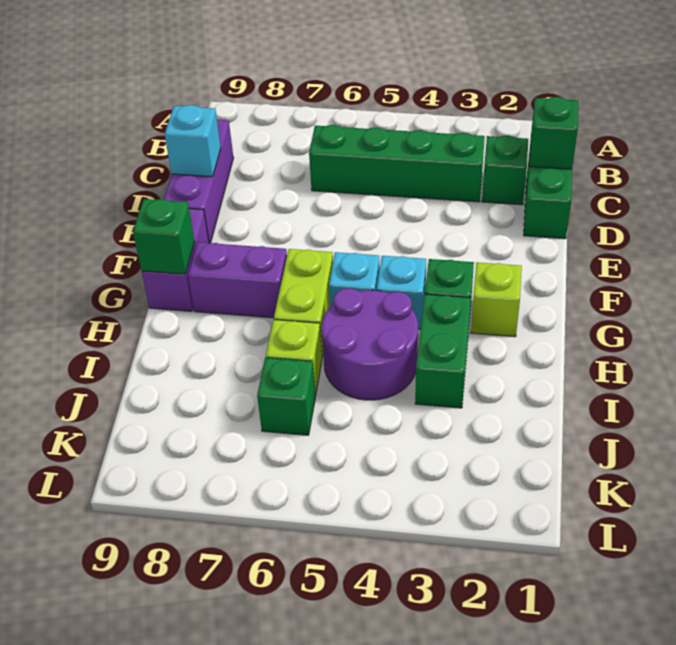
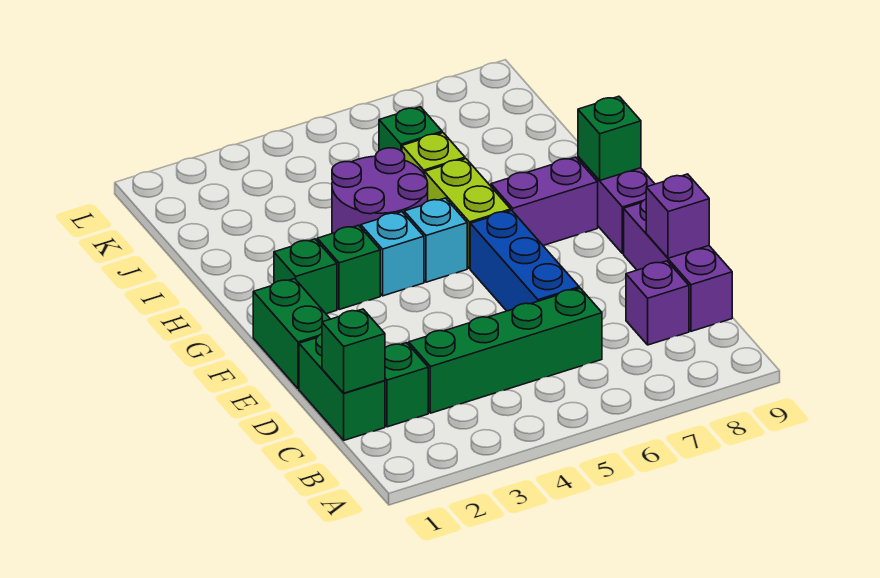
none -> purple 1x1 brick [626,261,689,345]
none -> blue 1x3 brick [470,210,579,311]
cyan 1x1 brick [165,105,221,177] -> purple 1x1 brick [646,174,709,258]
lime 1x1 brick [471,262,522,337] -> green 1x1 brick [274,239,337,314]
green 1x2 brick [415,294,471,408] -> green 1x2 brick moved to [253,279,330,389]

